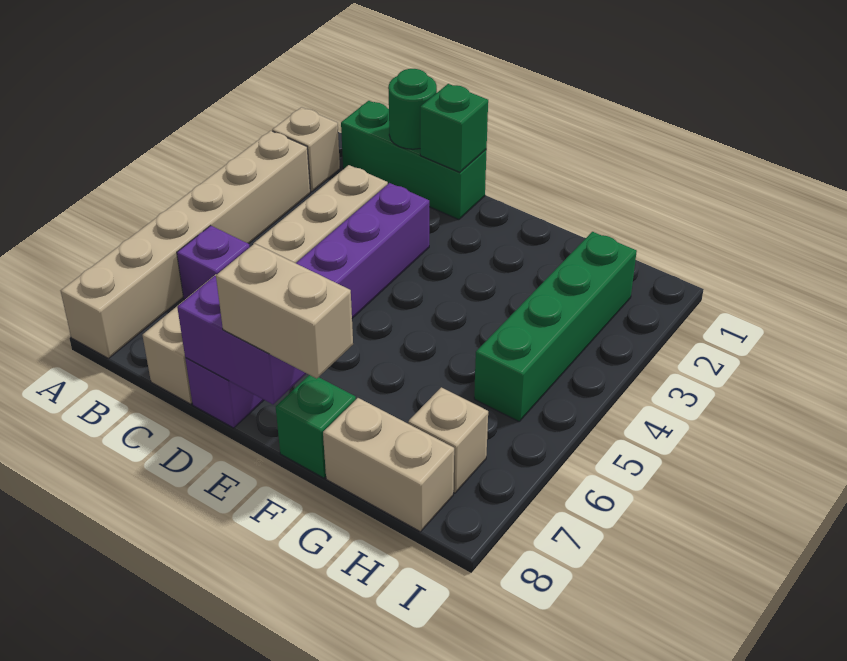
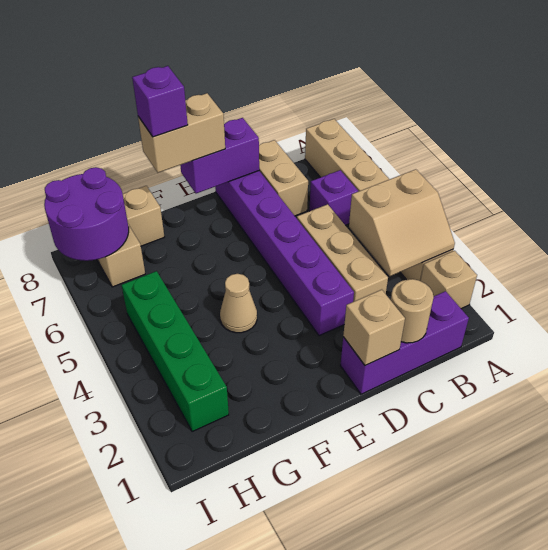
none -> tan 2x2 slope [349,169,455,276]
green 1x3 brick [341,101,487,220] -> purple 1x3 brick [340,291,469,394]
green 1x1 round brick [388,69,437,149] -> tan 1x1 round brick [391,279,434,343]
green 1x1 brick [420,84,488,172] -> tan 1x1 brick [343,290,405,366]
none -> tan 1x1 cone [220,274,257,333]
green 1x1 brick [276,375,356,478] -> none
none -> purple 1x1 brick [132,66,188,137]
none -> purple 2x2 round brick [44,167,129,261]

